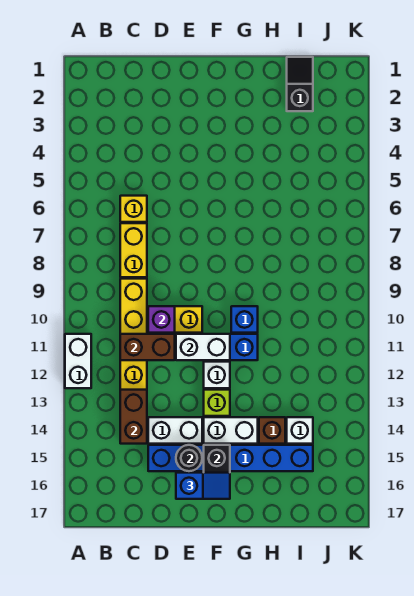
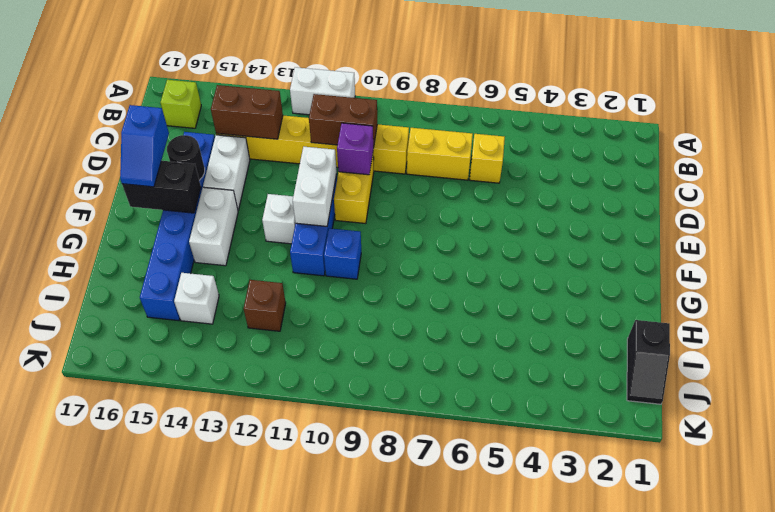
brown 1x2 brick [120,334,175,360] -> brown 1x2 brick turned to [309,94,377,148]
lime 1x1 brick [204,390,230,416] -> lime 1x1 brick moved to [161,80,201,128]
brown 1x1 brick [259,417,285,444] -> brown 1x1 brick moved to [244,280,286,331]
black 1x2 slope [287,57,313,111] -> black 1x2 slope turned to [627,320,670,404]

